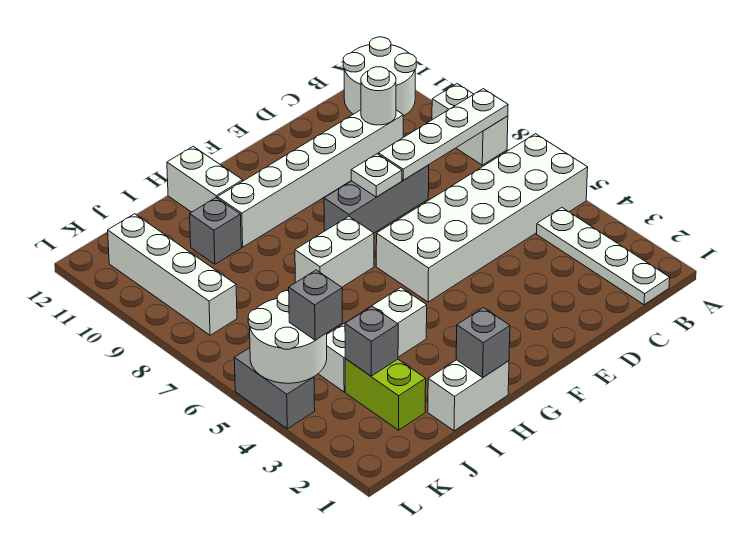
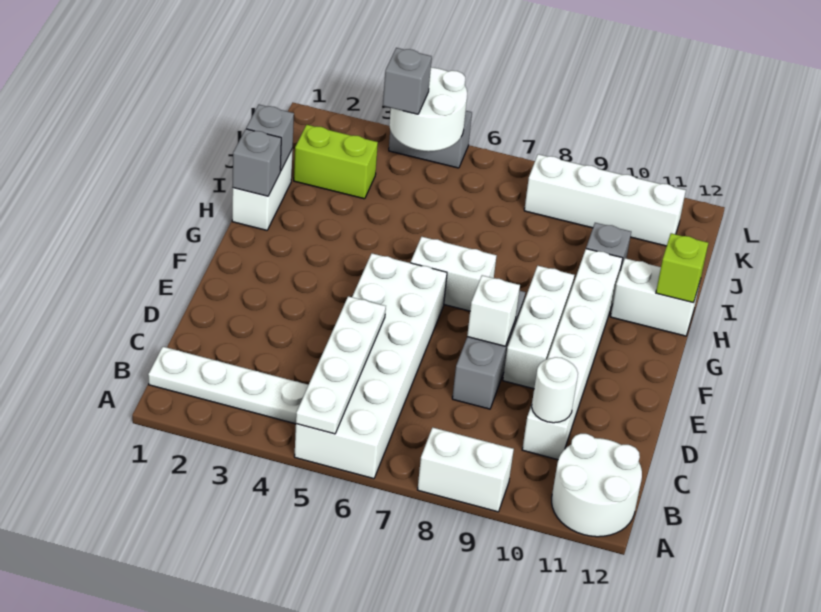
white 1x4 plate [378,89,508,180] -> white 1x4 plate moved to [296,296,386,434]
white 1x1 plate [351,154,402,197] -> white 1x1 brick [467,275,520,346]
white 1x2 brick [295,216,374,287] -> white 1x2 brick turned to [411,237,497,311]
white 1x3 brick [319,288,427,392] -> white 1x3 brick moved to [503,266,574,389]
none -> lime 1x1 brick [656,233,708,303]
grey 1x1 brick [345,306,398,376] -> grey 1x1 brick moved to [246,105,294,171]

